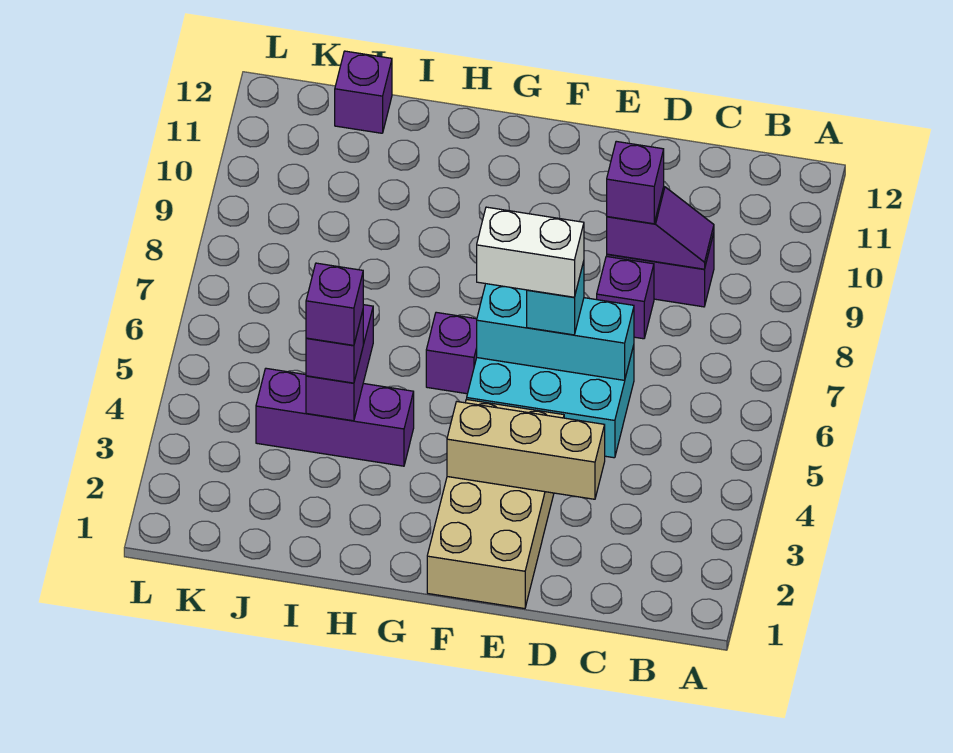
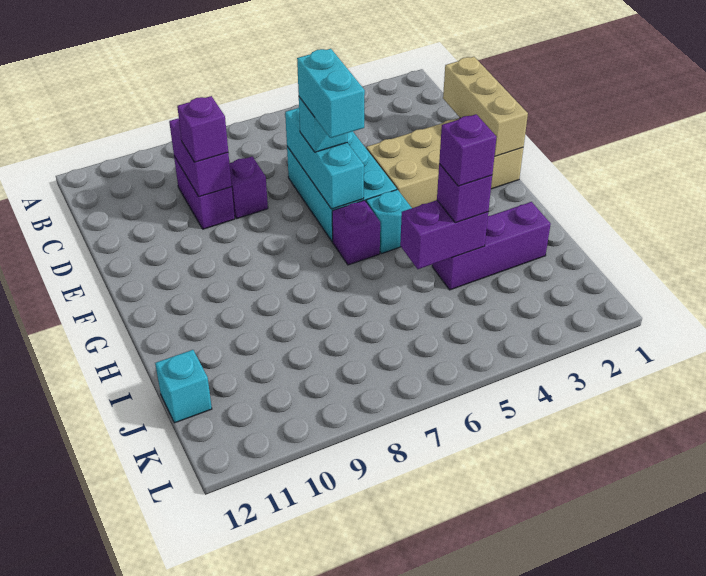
purple 1x2 slope [607,187,714,269] -> purple 1x2 brick [169,118,232,197]
tan 1x3 brick [447,402,605,499] -> tan 1x3 brick moved to [443,57,528,157]
white 1x2 brick [477,207,584,297] -> cyan 1x2 brick [297,49,365,138]
none -> cyan 1x1 brick [366,190,412,254]
purple 1x3 brick [256,368,414,466] -> purple 1x3 brick turned to [432,202,551,290]
purple 1x1 brick [335,51,392,133] -> cyan 1x1 brick [155,350,212,423]

